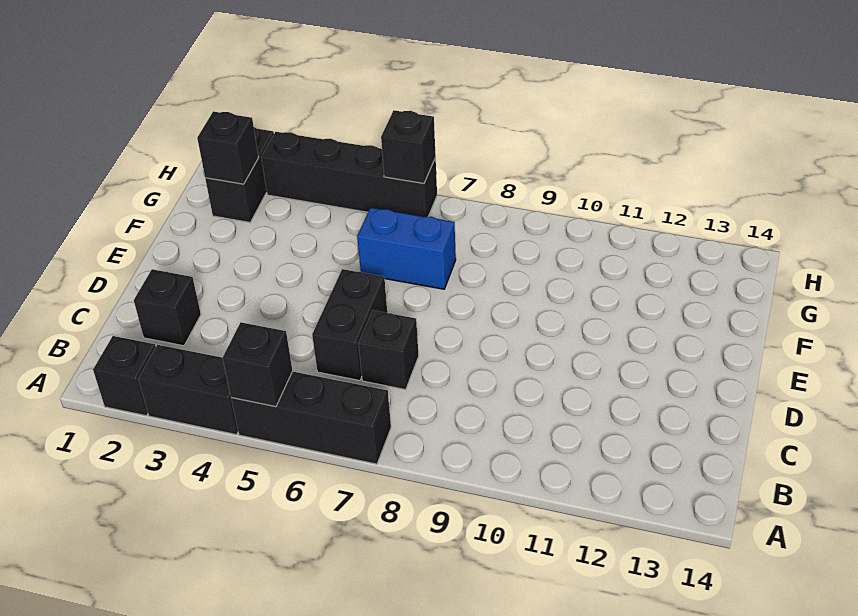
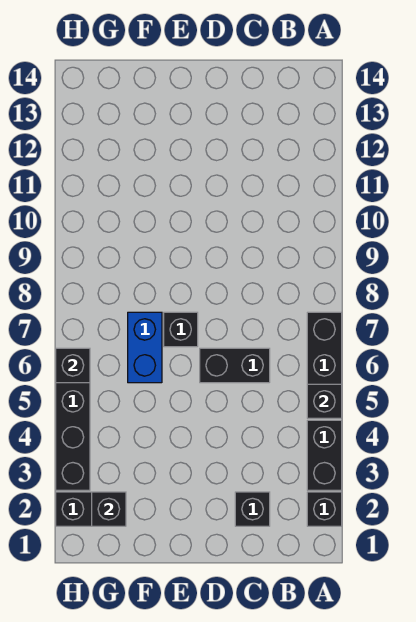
black 1x1 brick [358,310,419,390] -> black 1x1 brick moved to [164,312,198,347]

